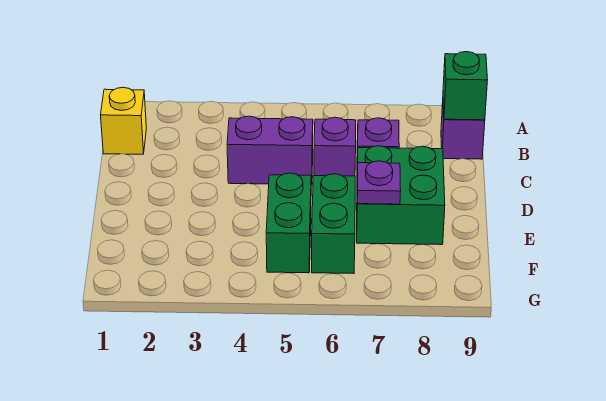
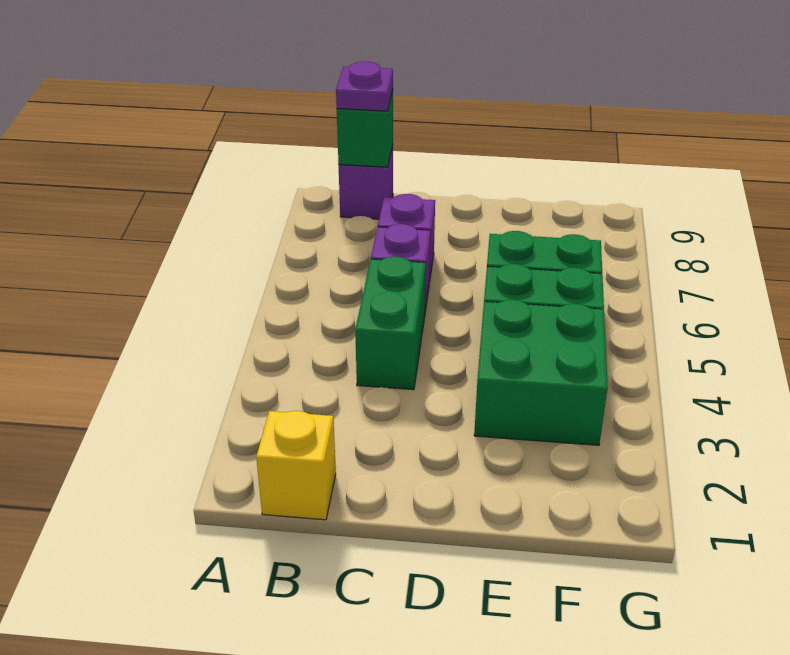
purple 1x2 brick [227,116,313,185] -> green 1x2 brick [355,257,426,390]
green 2x2 brick [357,146,445,245] -> green 2x2 brick moved to [474,300,608,445]
purple 1x1 plate [357,161,401,204] -> purple 1x1 plate moved to [336,62,393,111]

